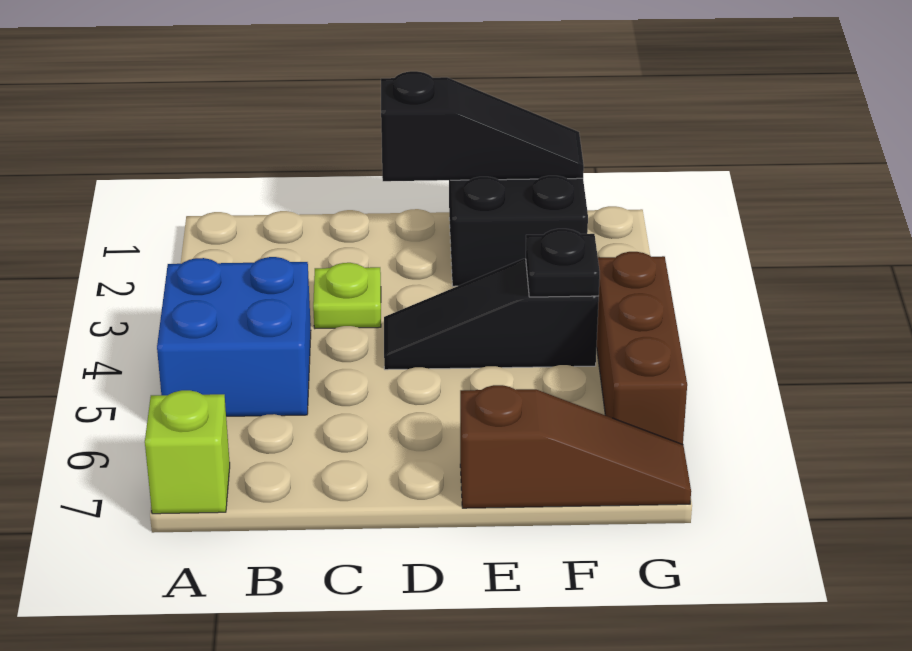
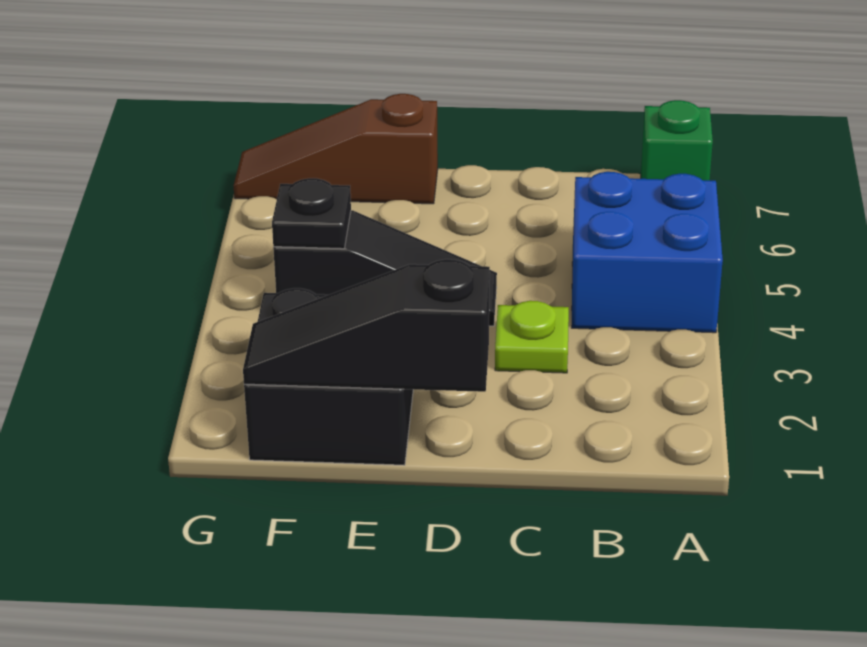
lime 1x1 brick [145,390,230,514] -> green 1x1 brick [641,100,713,180]
brown 1x3 brick [597,252,687,444] -> none

